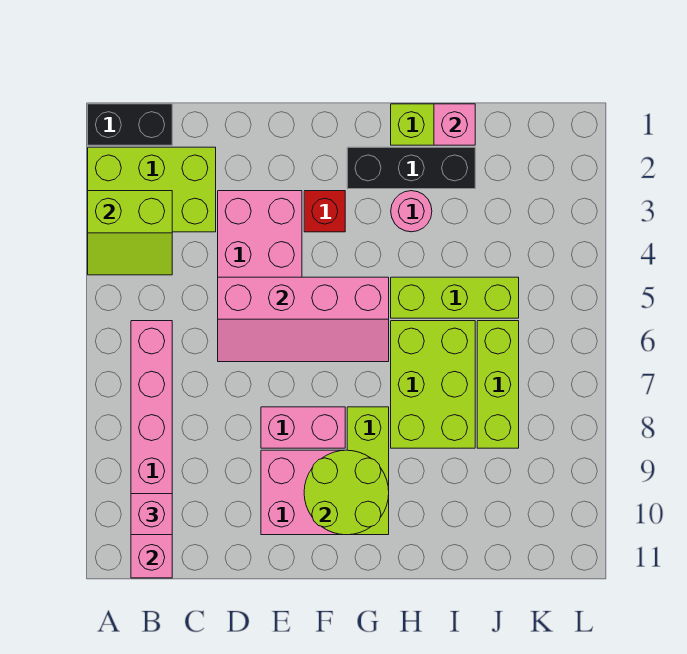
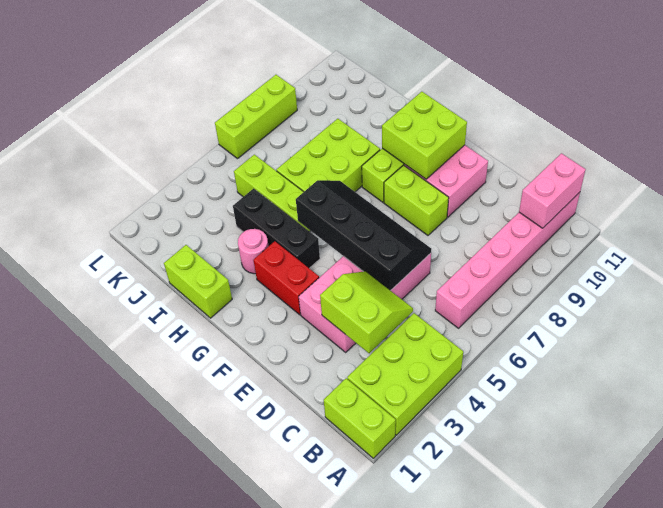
black 1x2 brick [88,104,172,145] -> lime 1x2 brick [324,378,396,458]
lime 2x3 brick [88,147,216,232] -> lime 2x3 brick turned to [347,313,463,435]
lime 2x2 slope [88,191,172,275] -> lime 2x2 slope moved to [320,271,413,353]
pink 1x1 brick [131,494,172,535] -> none
pink 2x4 slope [218,277,389,362] -> black 2x4 slope [296,180,431,291]
pink 1x2 brick [261,407,345,448] -> lime 1x2 brick [384,165,449,235]
red 1x1 brick [304,191,345,232] -> red 1x2 brick [253,241,319,315]
lime 2x2 round brick [304,450,389,535] -> lime 2x2 brick [382,92,467,179]
black 1x3 brick [347,147,475,189] -> black 1x3 brick moved to [233,188,320,268]
pink 1x1 brick [434,104,475,145] -> none
lime 1x3 brick [477,321,519,448] -> lime 1x3 brick moved to [215,75,297,159]

